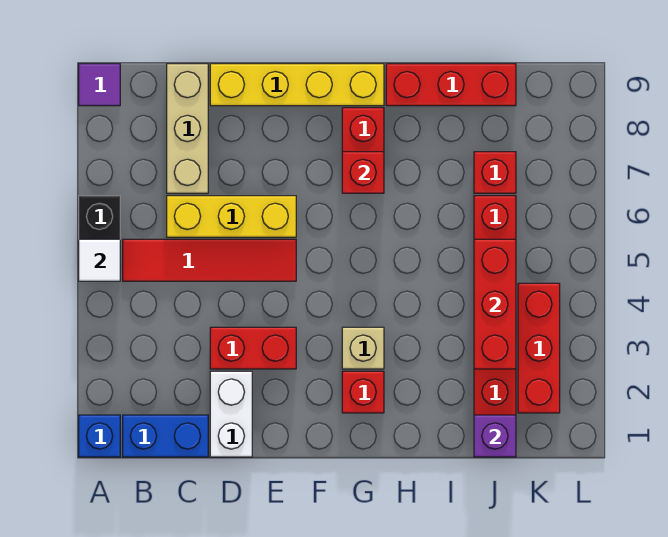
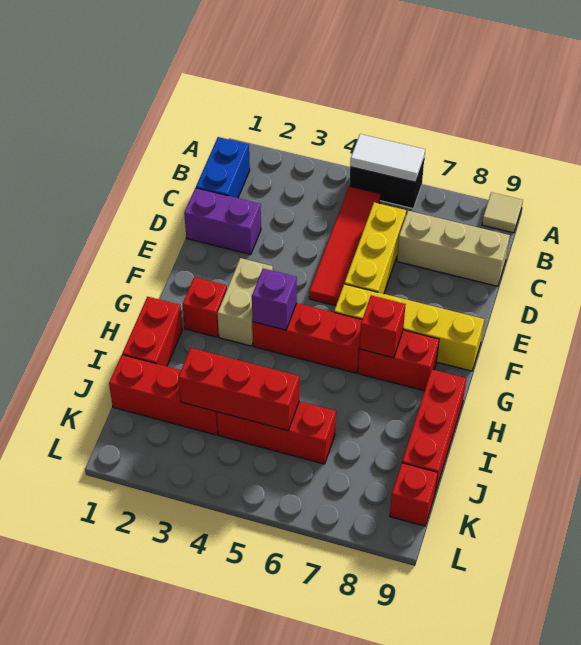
blue 1x1 brick [79,415,120,457] -> none
white 1x1 tile [79,239,120,281] -> white 1x2 tile [350,134,425,182]
purple 1x1 tile [79,64,120,106] -> tan 1x1 tile [482,192,523,233]
white 1x2 brick [210,371,252,457] -> purple 1x2 brick [184,188,261,255]
red 1x2 brick [210,327,296,369] -> red 1x2 brick moved to [122,297,182,366]
yellow 1x4 brick [210,64,384,106] -> yellow 1x4 brick turned to [334,284,484,371]
tan 1x1 brick [342,327,384,369] -> tan 1x2 brick [217,258,273,346]
purple 1x1 brick [474,415,516,457] -> purple 1x1 brick moved to [252,268,297,330]
red 1x1 brick [474,152,516,193] -> red 1x1 brick moved to [390,463,438,526]
red 1x3 brick [518,283,560,413] -> red 1x3 brick moved to [253,303,362,373]

